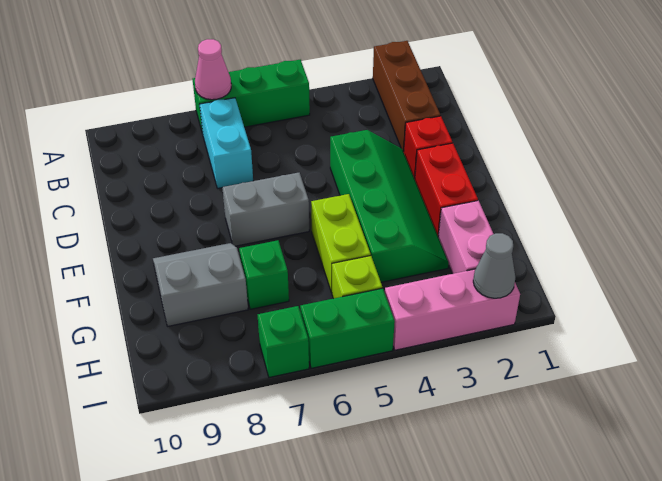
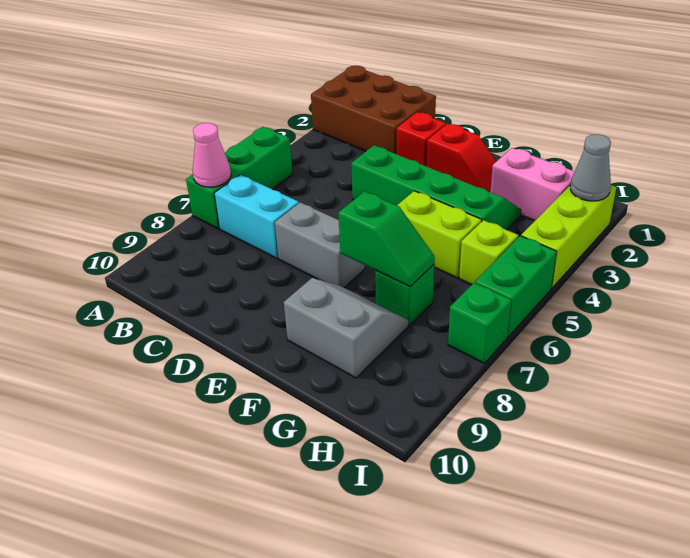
brown 1x3 brick [373,41,440,152] -> brown 2x3 brick [311,66,436,154]
red 1x2 brick [415,143,478,236] -> red 1x2 slope [427,124,496,192]
grey 1x2 brick [222,173,309,246] -> grey 1x2 brick turned to [275,202,365,287]
none -> green 1x2 slope [338,191,435,287]
grey 2x2 slope [153,243,248,326] -> grey 2x2 slope turned to [284,278,408,378]
pink 1x3 brick [384,269,520,350] -> lime 1x3 brick [521,185,616,288]

